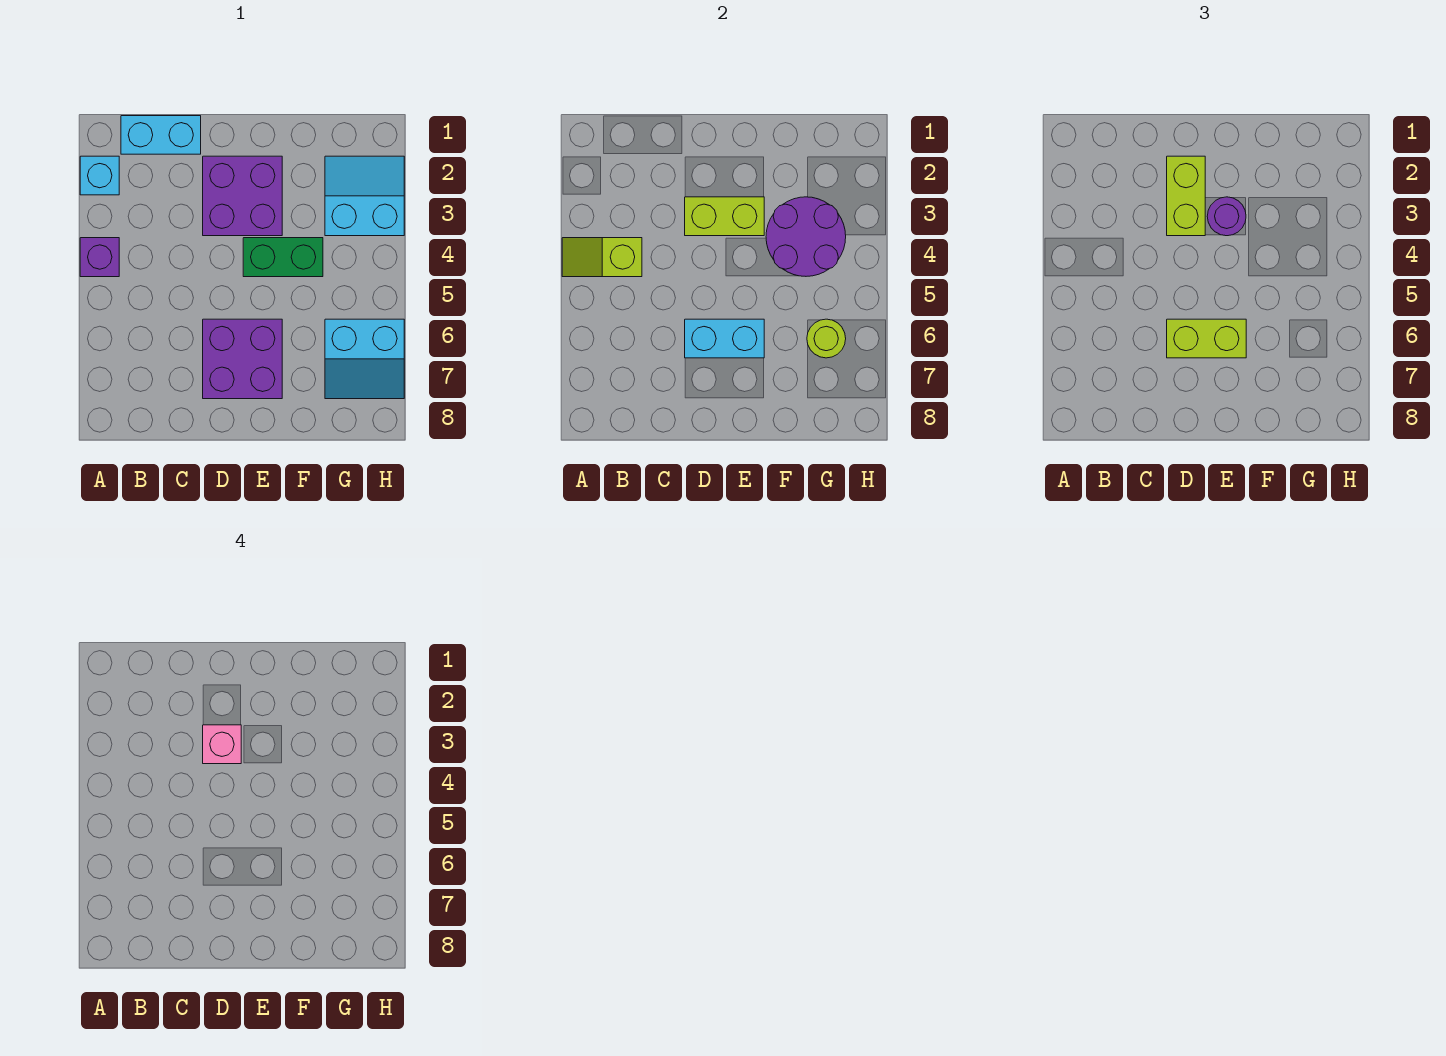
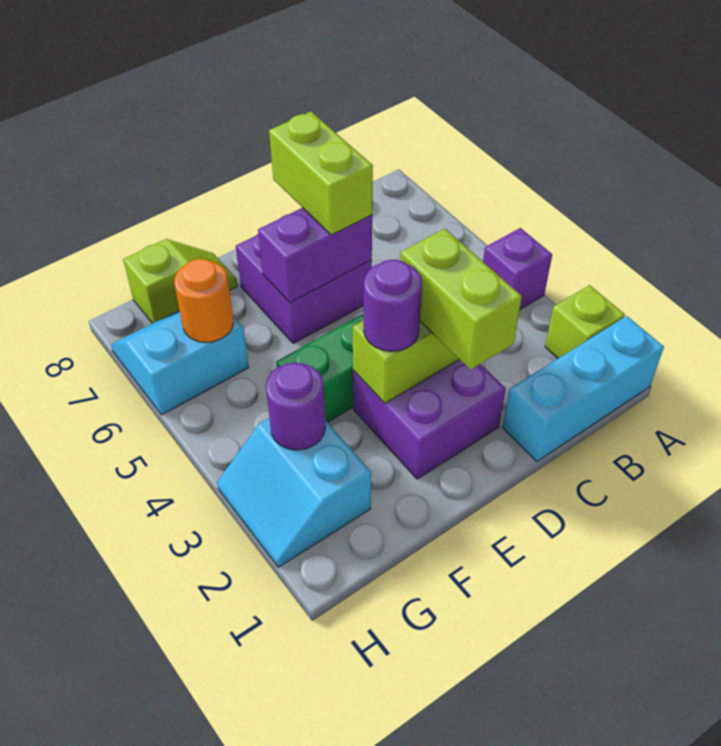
cyan 1x1 brick [80,156,119,195] -> lime 1x1 brick [545,285,625,358]
lime 1x2 slope [562,238,642,277] -> lime 1x2 slope moved to [123,239,238,323]
cyan 1x2 brick [121,116,201,154] -> cyan 1x3 brick [502,316,664,461]
pink 1x1 brick [203,725,241,764] -> none
cyan 1x2 brick [685,319,764,358] -> purple 1x2 brick [258,208,372,303]
lime 1x2 brick [1167,319,1246,358] -> lime 1x2 brick turned to [269,112,373,235]
purple 2x2 round brick [766,197,846,276] -> purple 1x1 round brick [266,363,326,450]
cyan 2x2 slope [325,156,404,236] -> cyan 2x2 slope turned to [217,418,371,567]
lime 1x1 round brick [807,319,846,358] -> orange 1x1 round brick [174,259,234,342]

